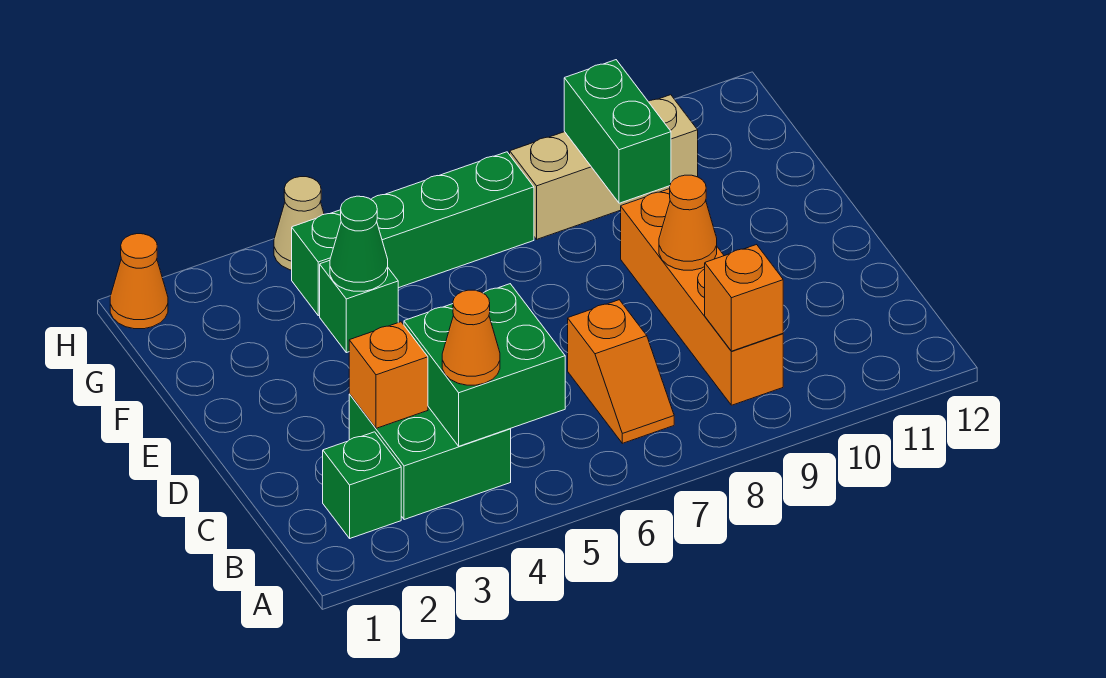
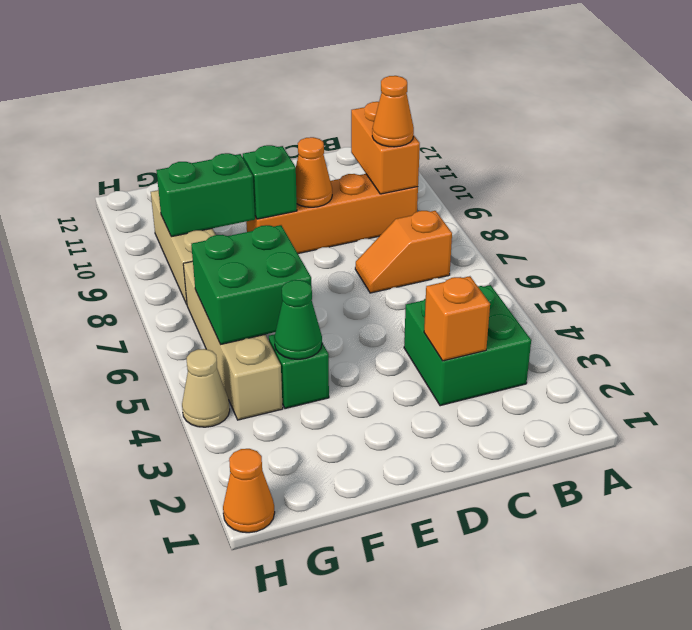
green 1x1 brick [323,432,401,538] -> green 1x1 brick moved to [243,145,297,219]
green 2x2 brick [404,284,565,446] -> green 2x2 brick moved to [191,225,311,344]
orange 1x1 cone [442,290,500,385] -> orange 1x1 cone moved to [372,76,414,147]
orange 1x2 slope [568,300,674,443] -> orange 1x2 slope turned to [355,211,452,293]
orange 1x1 brick [705,245,783,351] -> orange 1x2 brick [351,102,420,194]
green 1x4 brick [292,152,534,316] -> tan 1x4 brick [183,261,283,420]

